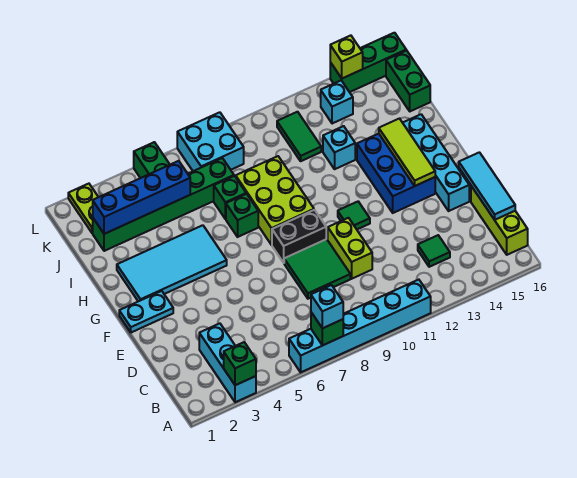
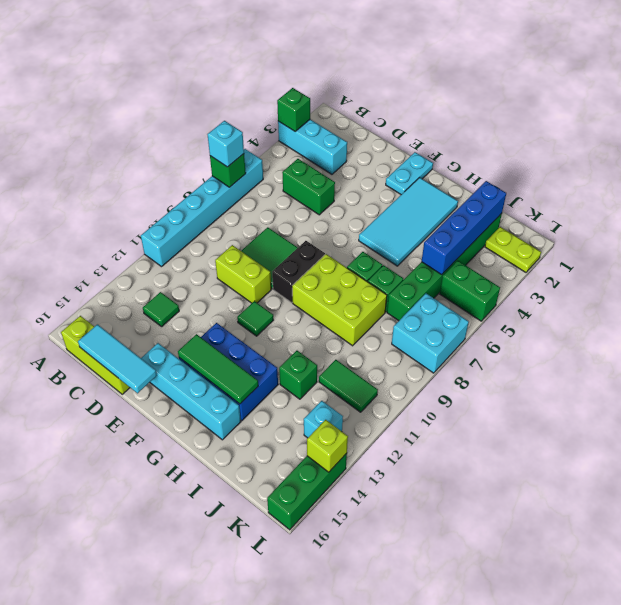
lime 1x3 tile [379,119,435,186] -> green 1x3 tile [178,334,258,404]
cyan 1x1 brick [323,126,355,169] -> green 1x1 brick [279,351,317,399]
green 1x2 brick [386,50,430,111] -> green 1x2 brick moved to [282,159,335,215]

